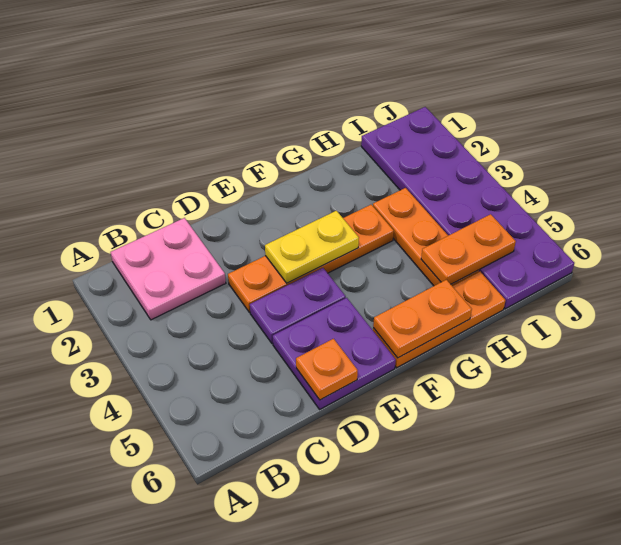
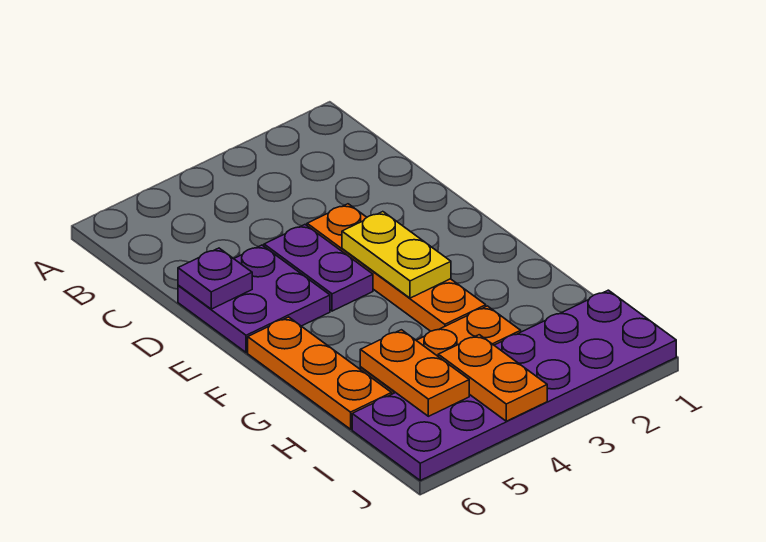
pink 2x2 plate [111,218,226,320] -> none
orange 1x1 plate [296,339,358,400] -> purple 1x1 plate [178,248,252,309]
orange 1x2 plate [373,280,472,358] -> orange 1x2 plate moved to [438,335,547,421]

